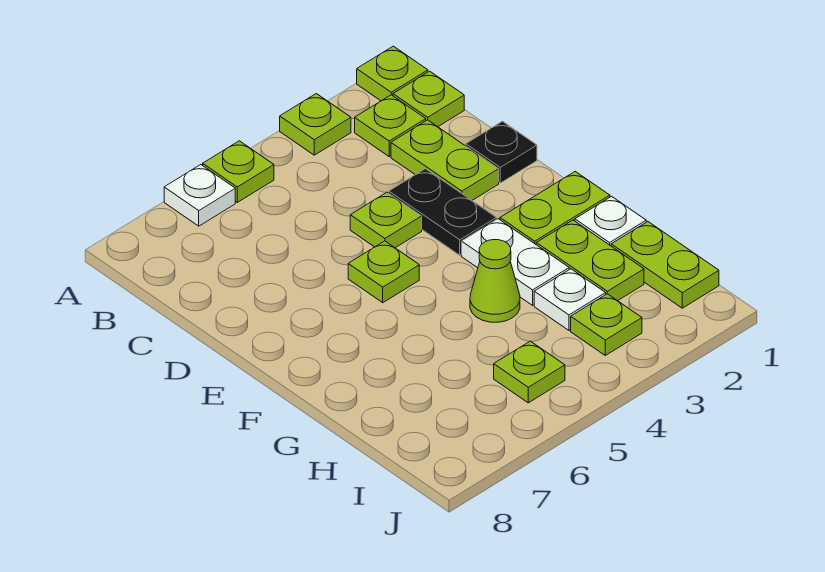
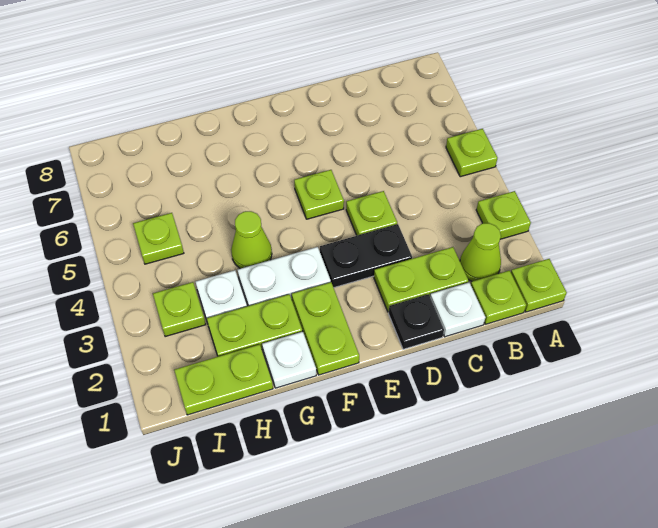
white 1x1 plate [164,165,235,226] -> white 1x1 plate moved to [430,282,485,337]
lime 1x1 plate [355,95,426,156] -> lime 1x1 cone [460,223,501,281]

